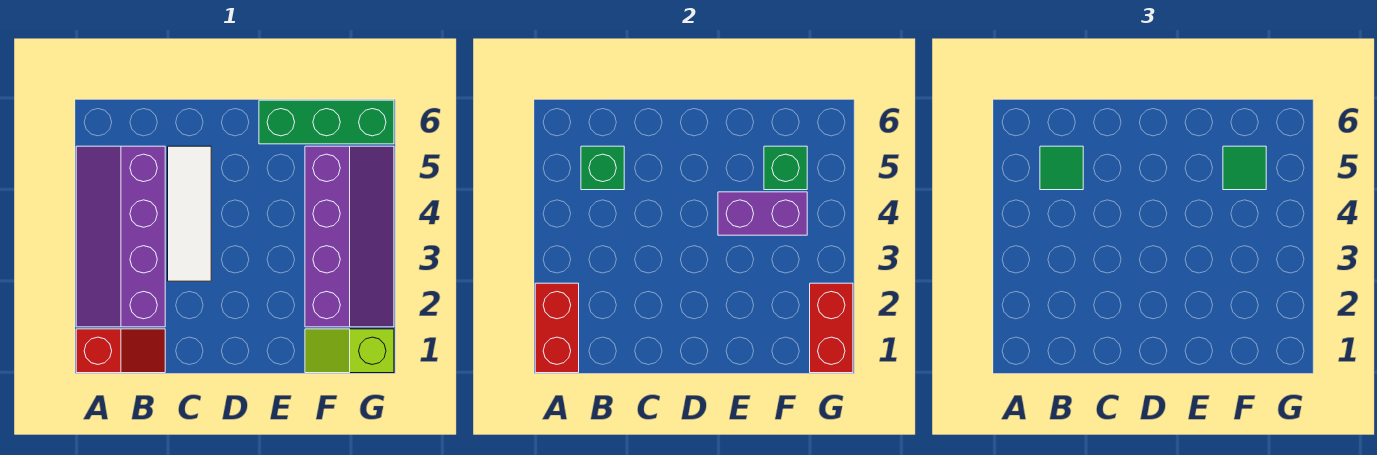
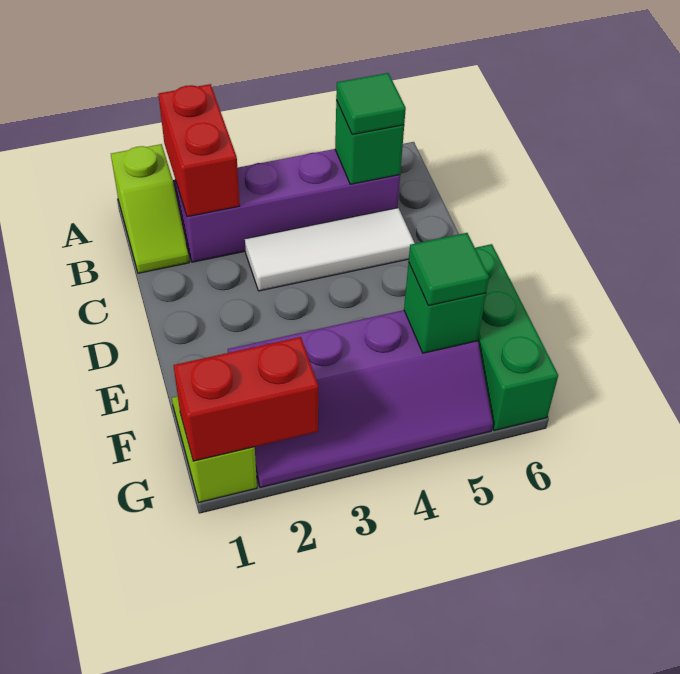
red 1x2 slope [76,329,165,373] -> lime 1x2 slope [111,144,189,273]
red 1x2 brick [535,283,579,373] -> red 1x2 brick turned to [158,84,240,217]
purple 1x2 brick [718,192,807,235] -> none

